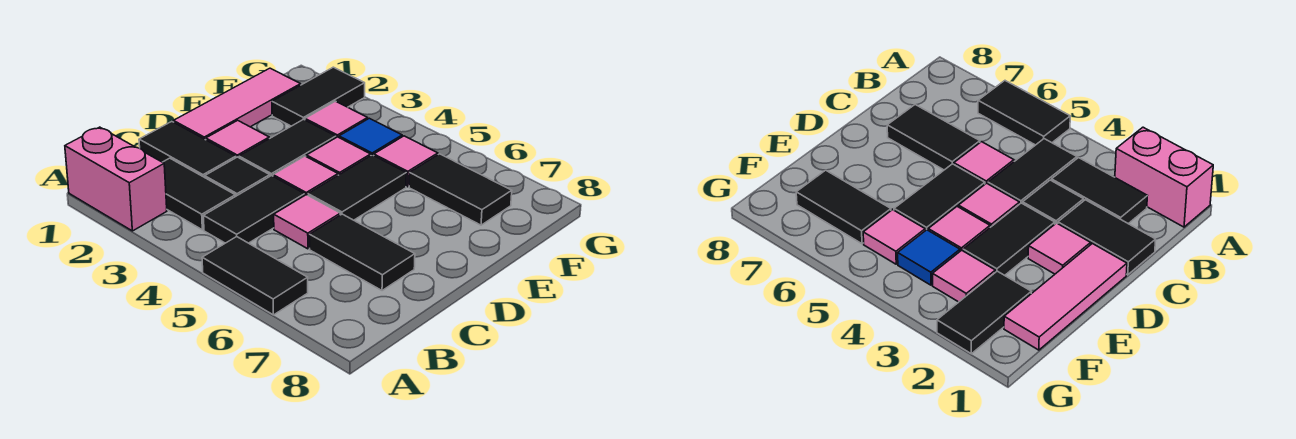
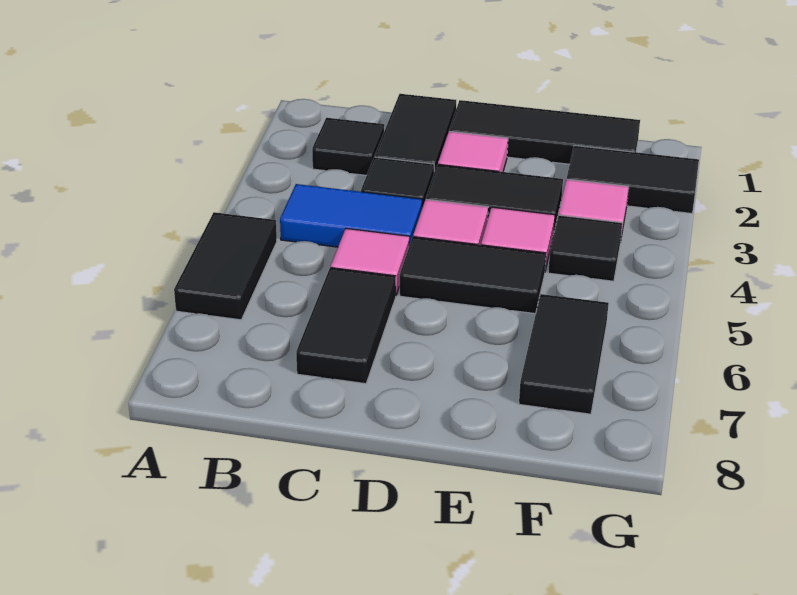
pink 1x2 brick [65,127,167,231] -> none
black 1x2 tile [163,158,235,230] -> black 1x1 tile [312,118,384,175]
black 1x2 tile [203,176,305,243] -> blue 1x2 tile [280,184,422,247]
pink 1x3 tile [174,68,301,140] -> black 1x3 tile [449,100,640,164]
blue 1x1 tile [339,118,402,156] -> black 1x1 tile [548,215,622,281]
pink 1x1 tile [374,136,438,187] -> none

